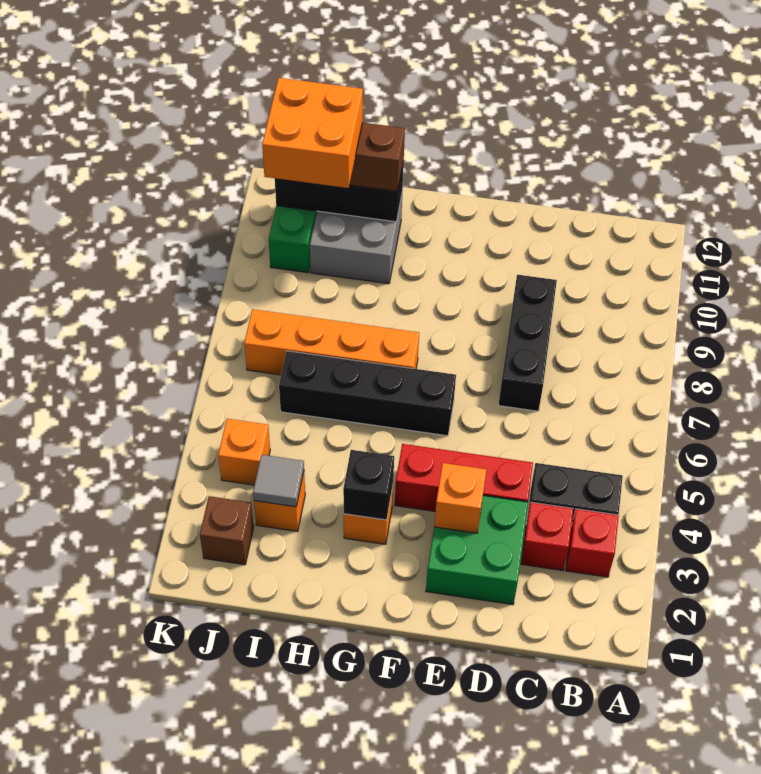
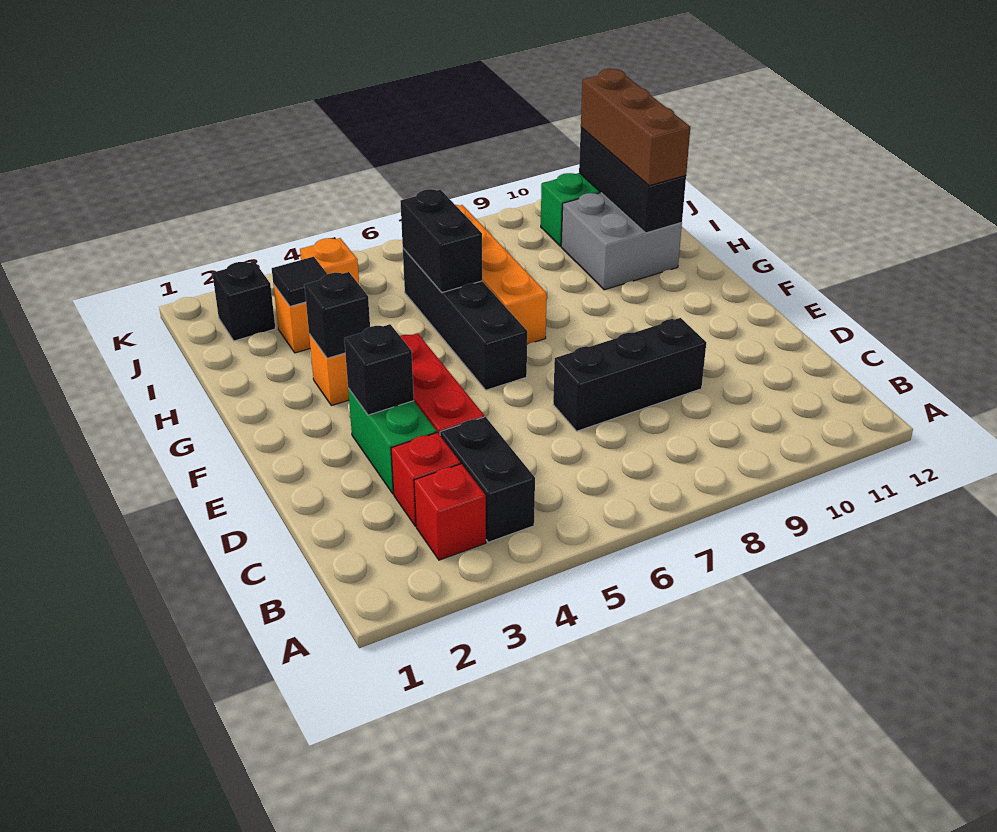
green 2x2 brick [426,495,528,605] -> green 1x2 brick [348,388,437,494]
orange 1x1 brick [434,463,486,533] -> black 1x1 brick [344,324,414,415]
none -> black 1x2 brick [400,189,482,293]
grey 1x1 tile [253,455,304,507] -> black 1x1 tile [272,257,327,306]
orange 2x2 brick [262,78,363,188] -> none
brown 1x1 brick [200,496,254,565] -> black 1x1 brick [212,261,275,341]

